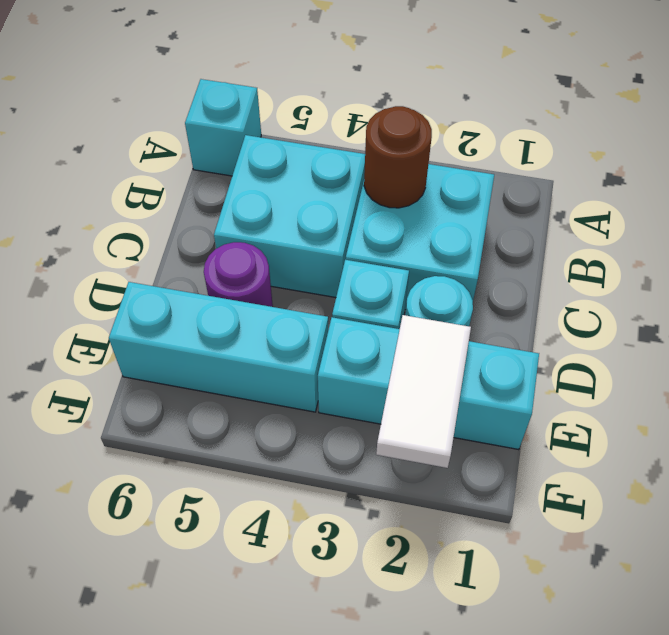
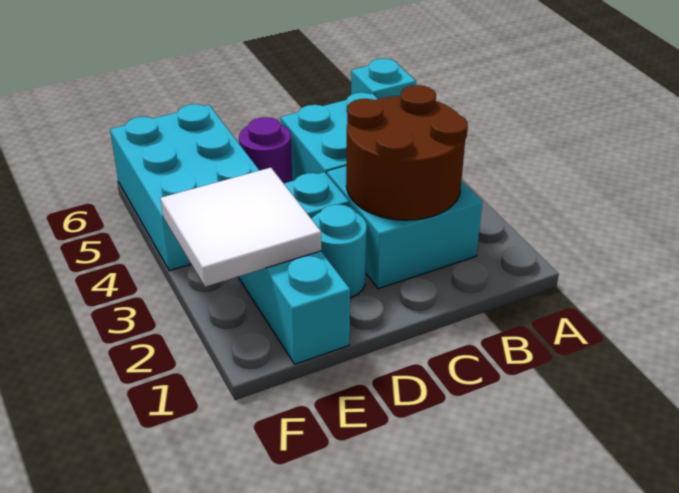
brown 1x1 round brick [364,106,432,208] -> brown 2x2 round brick [346,85,468,220]
white 1x2 tile [376,315,471,468] -> white 2x2 tile [161,168,321,287]
cyan 1x3 brick [109,282,328,412] -> cyan 2x3 brick [110,104,260,271]

